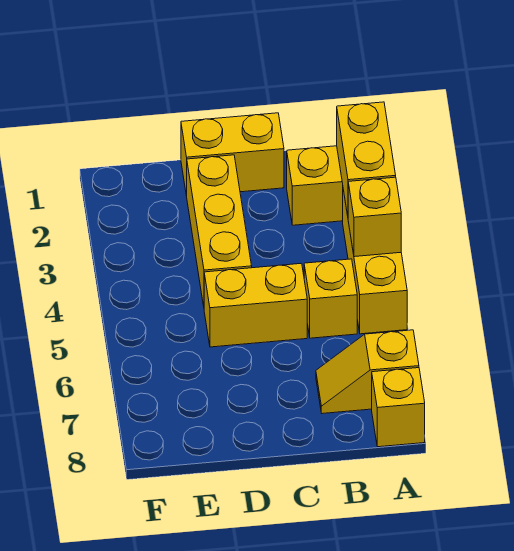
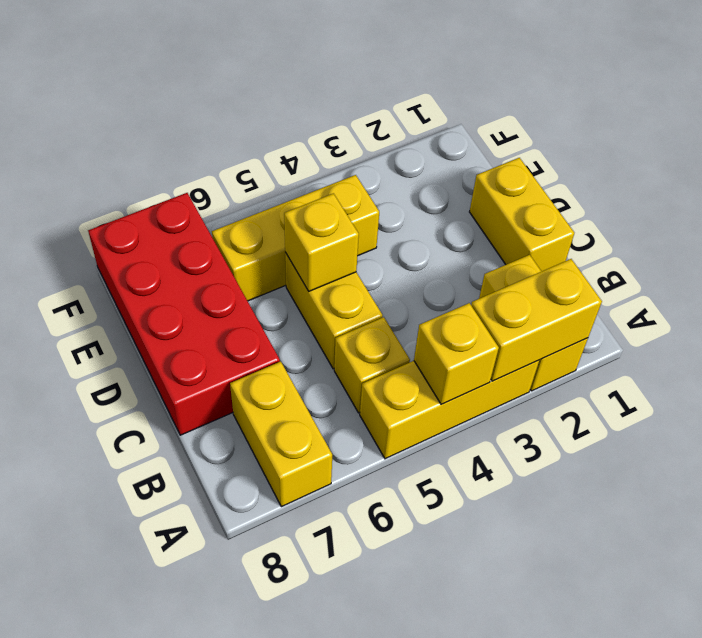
yellow 1x2 slope [316,330,419,414] -> yellow 1x2 brick [230,361,332,507]
yellow 1x1 brick [372,368,425,447] -> yellow 1x1 brick moved to [284,193,359,291]
none -> red 2x4 brick [88,193,280,435]
yellow 1x3 brick [187,155,252,306] -> yellow 1x3 brick moved to [212,175,379,301]

